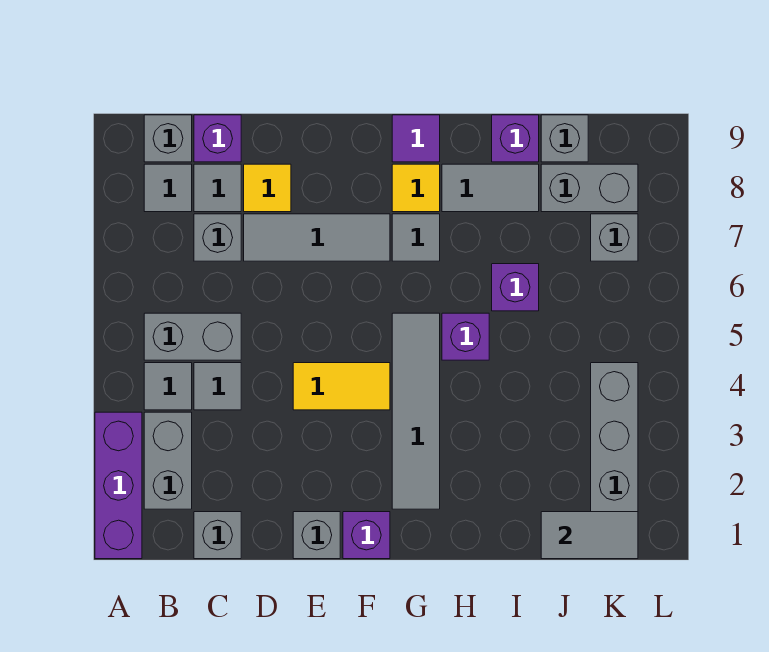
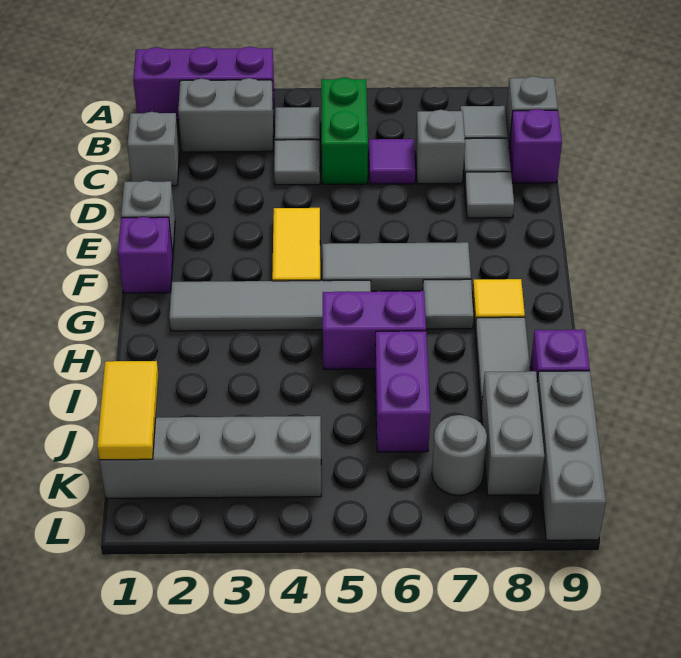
grey 1x2 brick [144,313,241,360] -> green 1x2 brick [321,78,368,184]
grey 1x3 tile [244,214,390,261] -> grey 1x3 tile turned to [322,242,471,291]
yellow 1x1 tile [244,164,291,212] -> grey 1x1 tile [465,172,514,218]
purple 1x1 tile [392,115,440,162] -> purple 1x1 tile moved to [369,139,415,184]
purple 1x1 brick [442,313,489,360] -> purple 1x2 brick [323,291,426,369]
purple 1x1 brick [492,264,539,311] -> purple 1x2 brick [375,331,430,452]
grey 1x2 tile [541,512,638,559] -> yellow 1x2 tile [97,361,158,460]
grey 1x1 brick [541,115,588,162] -> grey 1x3 brick [537,371,606,540]
grey 1x1 brick [591,214,638,261] -> grey 1x1 round brick [432,415,487,495]

